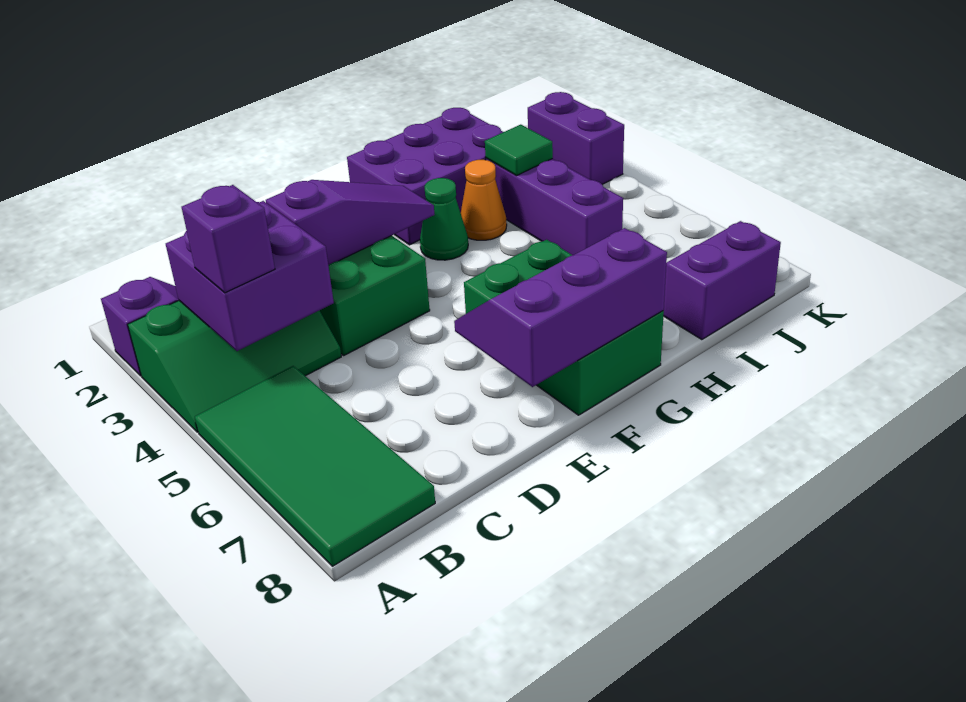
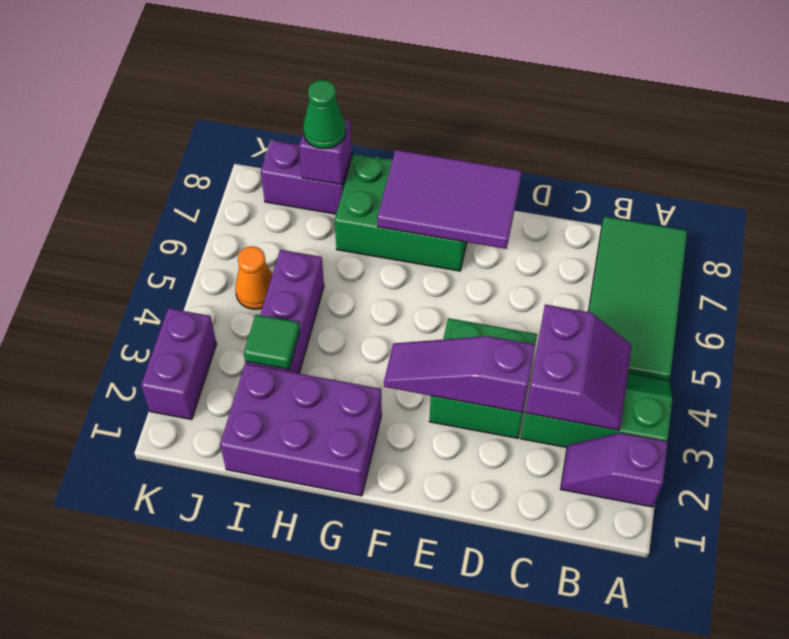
purple 2x2 brick [166,201,334,351] -> purple 2x2 slope [526,305,632,430]
purple 1x1 brick [182,185,275,293] -> purple 1x1 brick moved to [299,119,352,185]
purple 2x3 slope [454,228,667,387] -> purple 2x3 tile [377,150,522,249]
green 2x3 brick [464,240,664,415] -> green 2x3 brick turned to [335,154,467,271]
green 1x1 cone [420,178,468,260] -> green 1x1 cone moved to [303,80,346,149]
orange 1x1 cone [461,160,507,240] -> orange 1x1 cone moved to [235,246,272,309]

